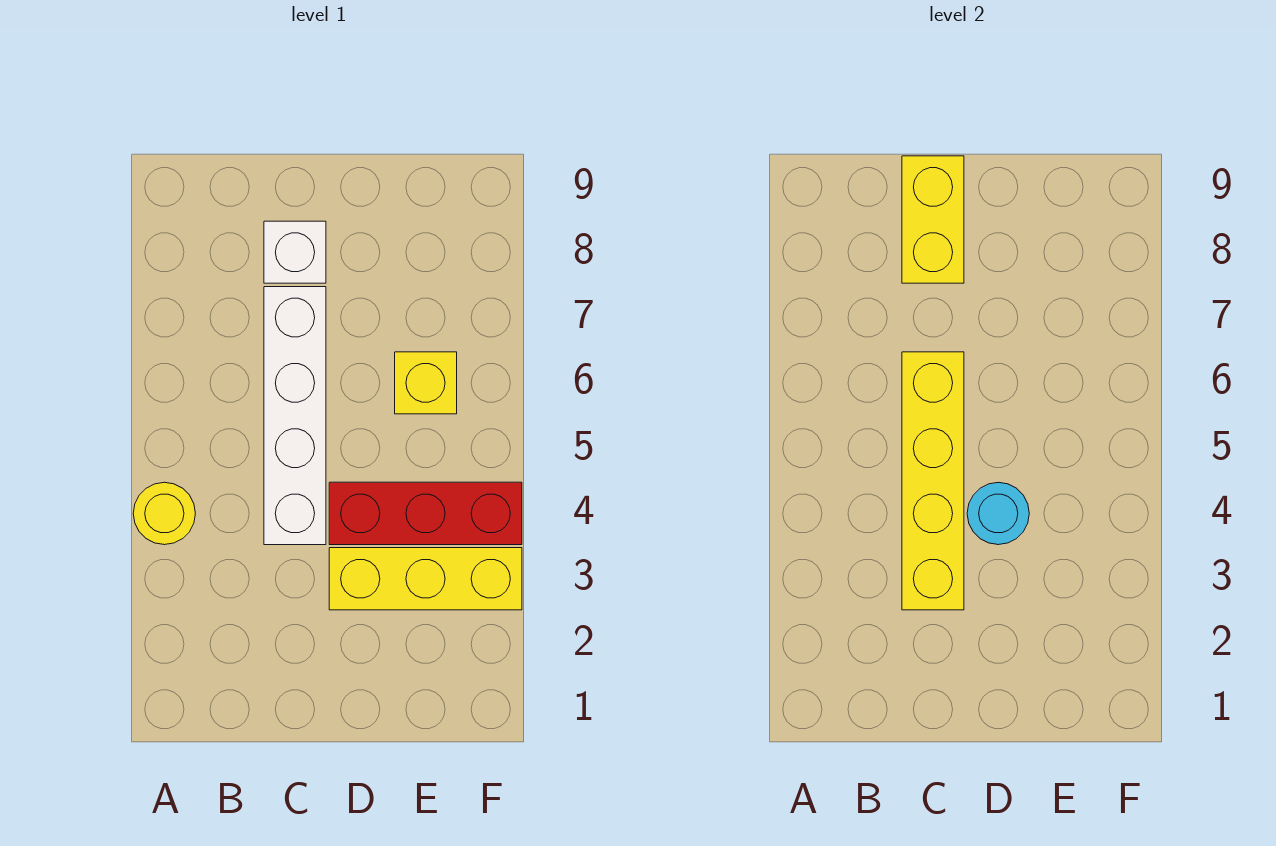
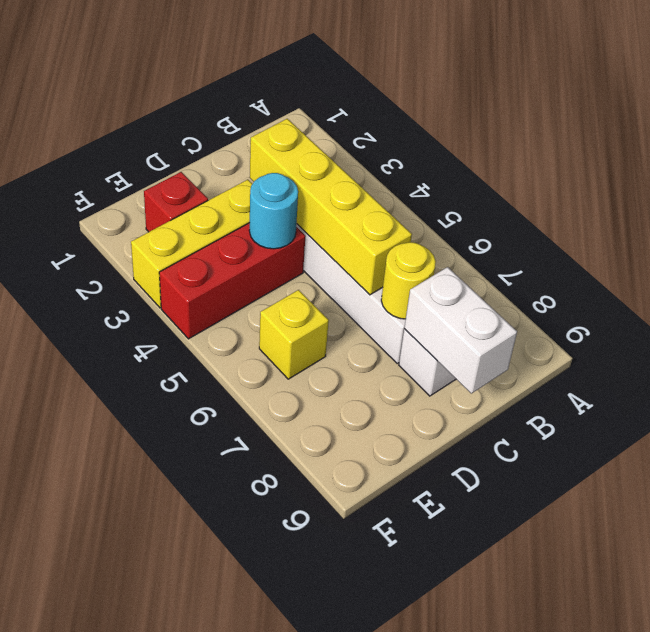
yellow 1x1 round brick [133,482,195,545] -> yellow 1x1 round brick moved to [381,242,436,319]
yellow 1x2 brick [902,156,964,283] -> white 1x2 brick [404,267,517,393]
none -> red 1x1 brick [144,172,208,232]

